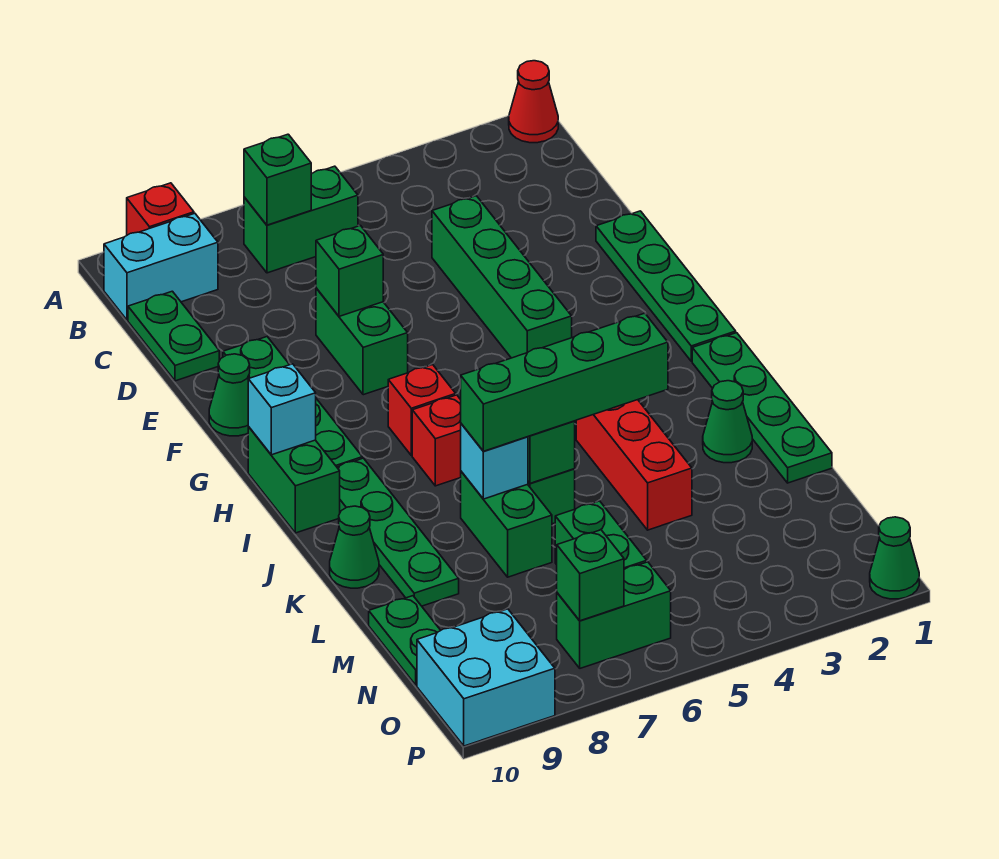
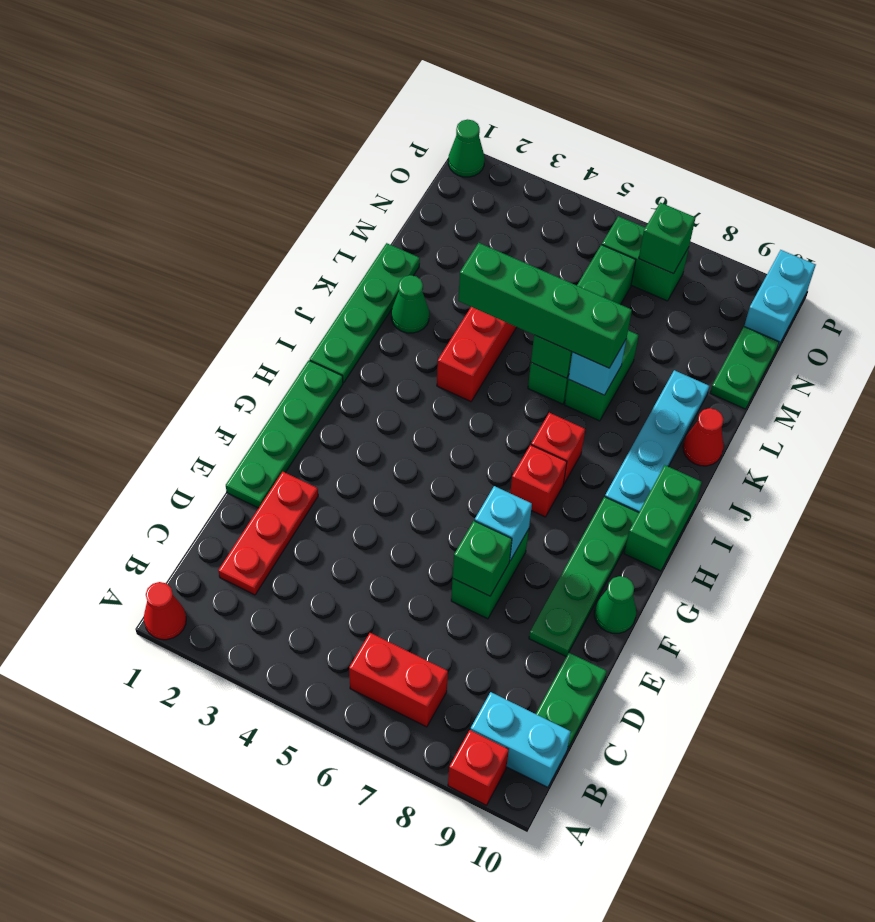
green 1x2 brick [244,166,358,273] -> red 1x2 brick [349,633,448,727]
green 1x1 brick [244,134,311,225] -> none
none -> red 1x3 plate [218,472,318,595]
green 1x4 brick [432,196,572,358] -> none
cyan 1x1 brick [248,364,316,455] -> cyan 1x1 brick moved to [475,486,532,561]
green 1x4 plate [337,458,459,606] -> cyan 1x4 plate [605,370,709,512]
green 1x1 cone [330,506,379,588] -> red 1x1 cone [683,408,723,466]
cyan 2x2 brick [417,609,555,746] -> cyan 1x2 brick [744,250,816,347]

